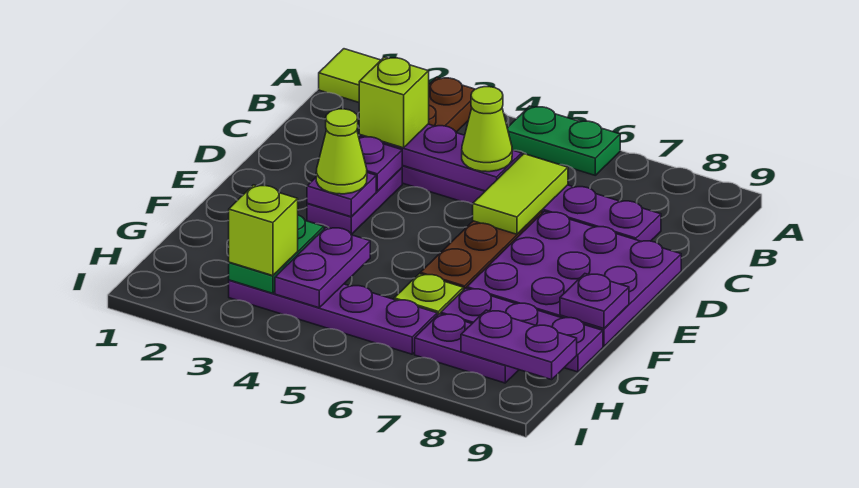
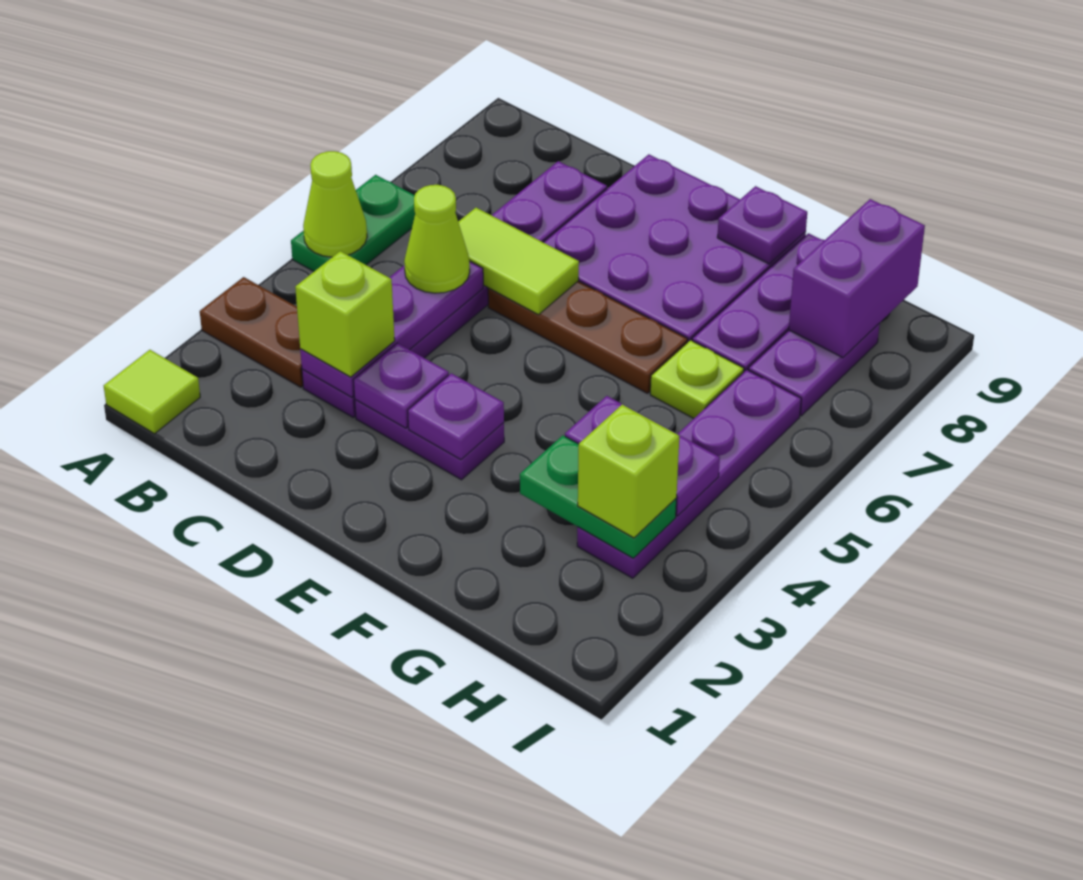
lime 1x1 cone [316,109,367,194] -> lime 1x1 cone moved to [303,151,367,257]
purple 1x2 plate [461,310,577,380] -> purple 1x2 brick [789,199,925,358]

